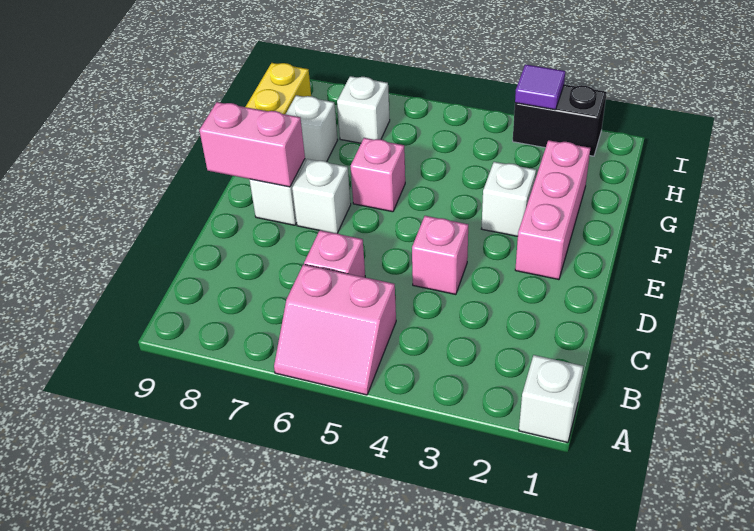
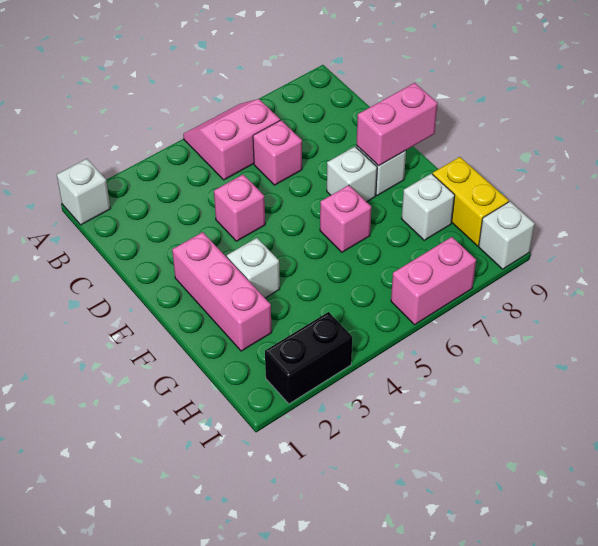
white 1x1 brick [337,76,390,143] -> white 1x1 brick moved to [479,202,535,269]
purple 1x1 tile [515,64,565,110] -> none
none -> pink 1x2 brick [391,237,476,325]

